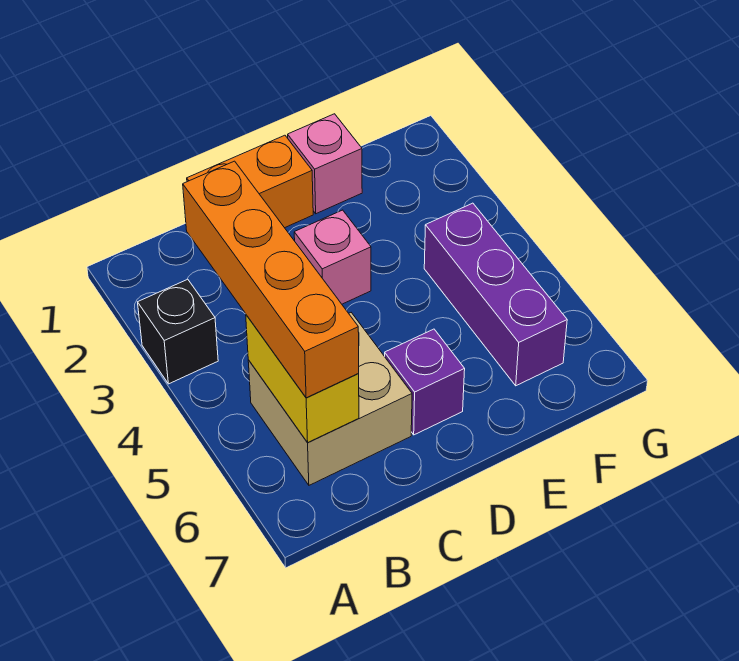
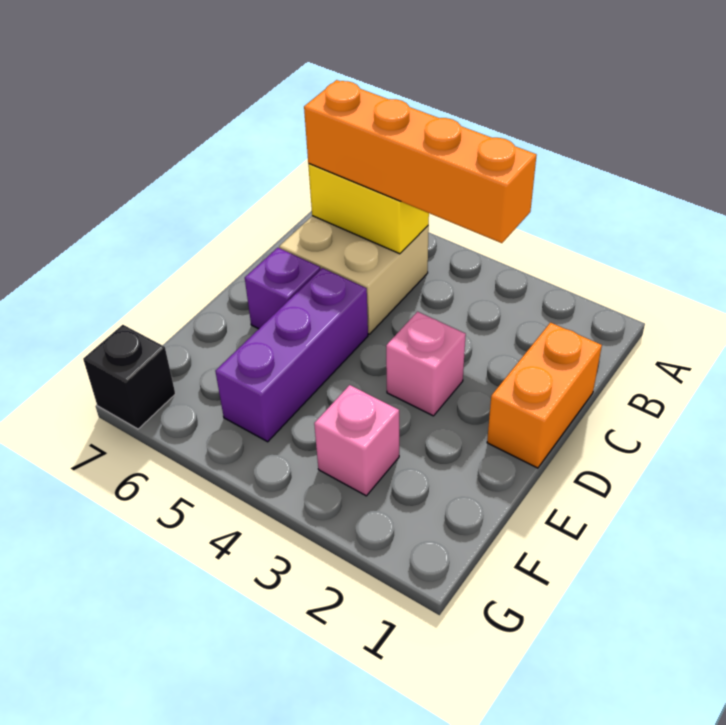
black 1x1 brick [138,279,218,384] -> black 1x1 brick moved to [83,325,175,429]
pink 1x1 brick [288,114,362,214] -> pink 1x1 brick moved to [314,385,399,496]
purple 1x3 brick [424,203,567,386] -> purple 1x3 brick turned to [215,268,368,442]

